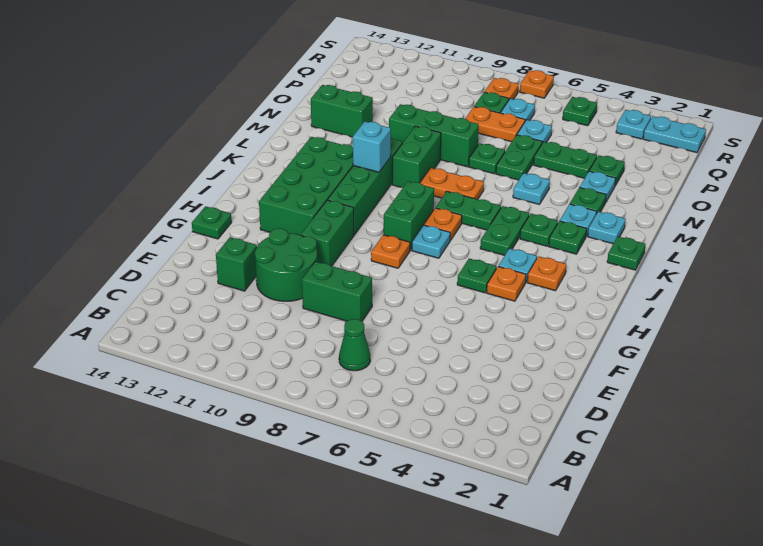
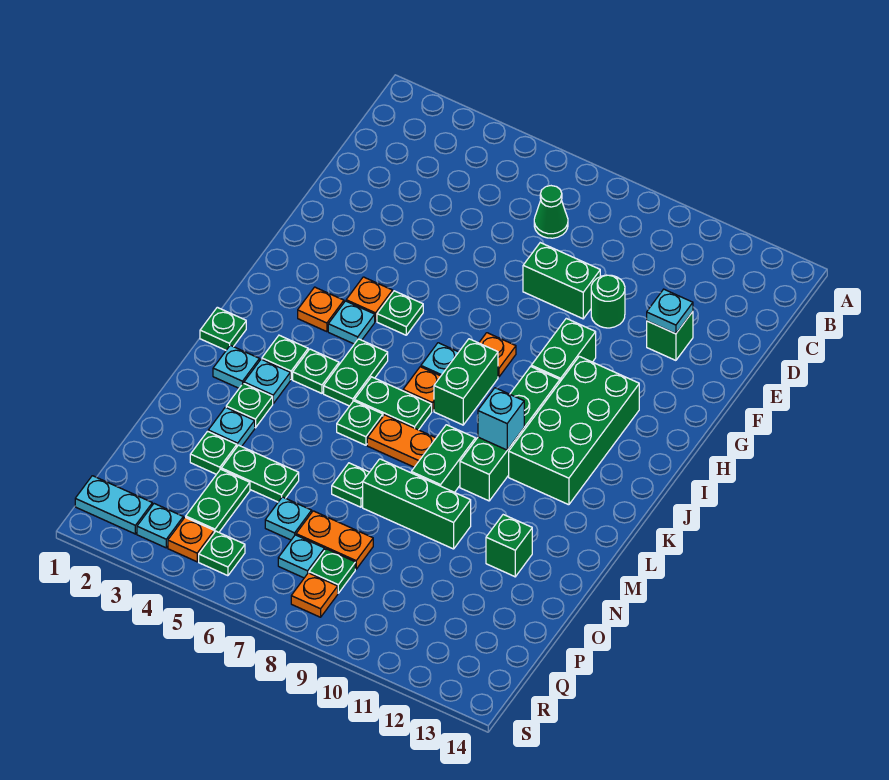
green 2x2 round brick [255,228,317,301] -> green 1x1 round brick [591,275,625,328]
green 1x1 plate [192,206,231,239] -> green 1x1 plate moved to [337,401,383,445]
cyan 1x1 plate [513,173,550,204] -> cyan 1x1 plate moved to [647,289,693,334]
green 1x2 plate [496,135,542,180] -> green 1x2 plate moved to [186,469,250,533]
green 1x2 brick [311,85,373,137] -> green 1x1 brick [486,515,532,577]
orange 1x1 plate [520,70,554,98] -> orange 1x1 plate moved to [168,517,214,562]

